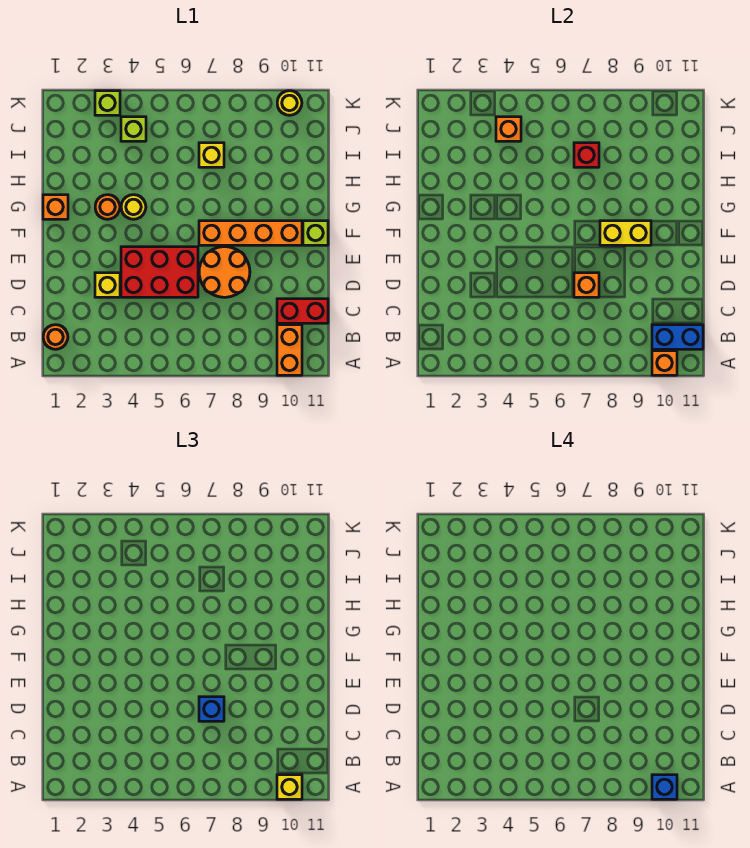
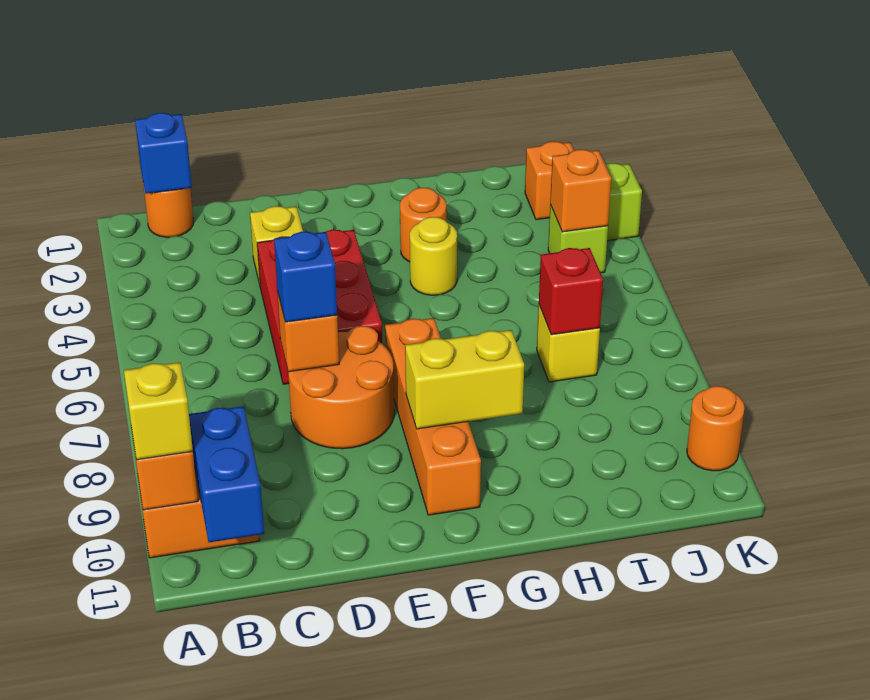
blue 1x1 brick [652,775,677,799] -> blue 1x1 brick moved to [135,113,192,194]
red 1x2 brick [277,299,328,323] -> none
yellow 1x2 brick [600,221,651,245] -> yellow 1x2 brick turned to [405,330,524,429]
lime 1x1 brick [303,221,328,245] -> none
orange 1x1 brick [43,195,68,219] -> orange 1x1 brick moved to [525,141,574,220]
yellow 1x1 round brick [277,91,302,115] -> orange 1x1 round brick [687,386,745,471]

